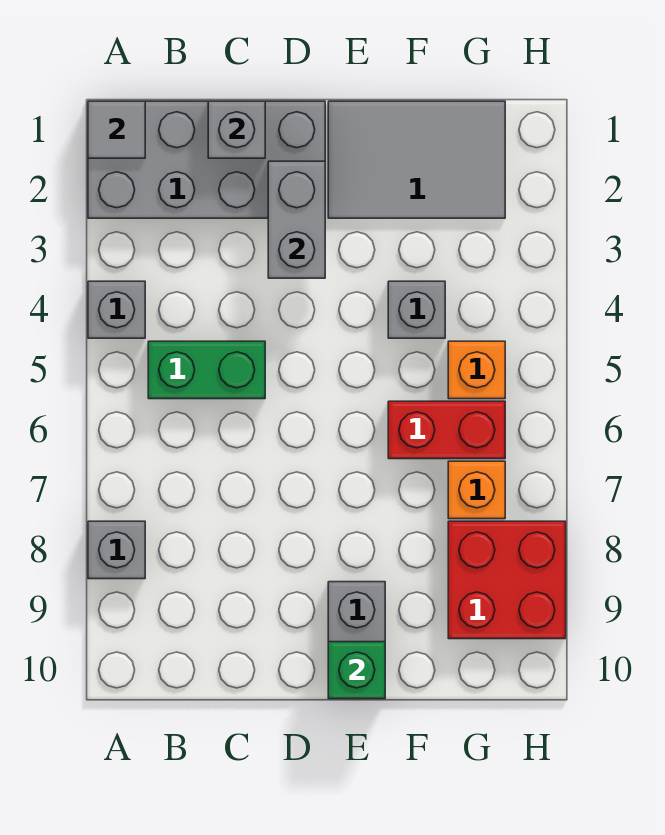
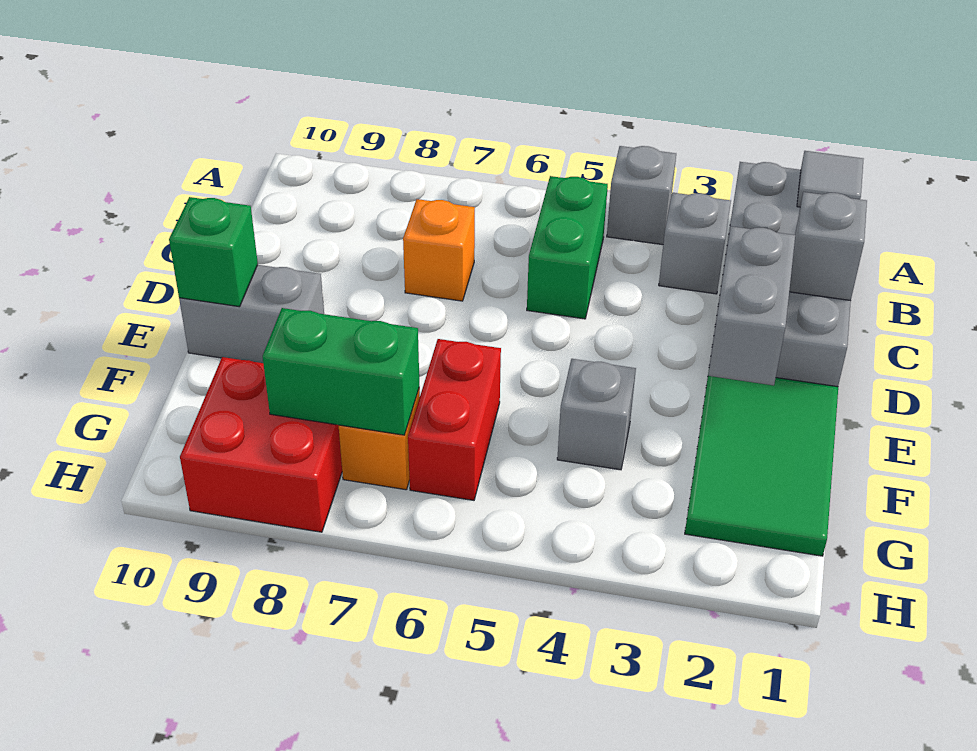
grey 1x1 brick [88,521,145,579] -> grey 1x1 brick moved to [659,193,731,294]
grey 1x2 brick [268,161,325,278] -> grey 1x2 brick turned to [708,226,795,385]
grey 2x3 tile [328,101,505,218] -> green 2x3 tile [685,373,838,556]
orange 1x1 brick [448,341,505,399] -> orange 1x1 brick moved to [403,199,475,301]
none -> green 1x2 brick [263,308,419,435]

